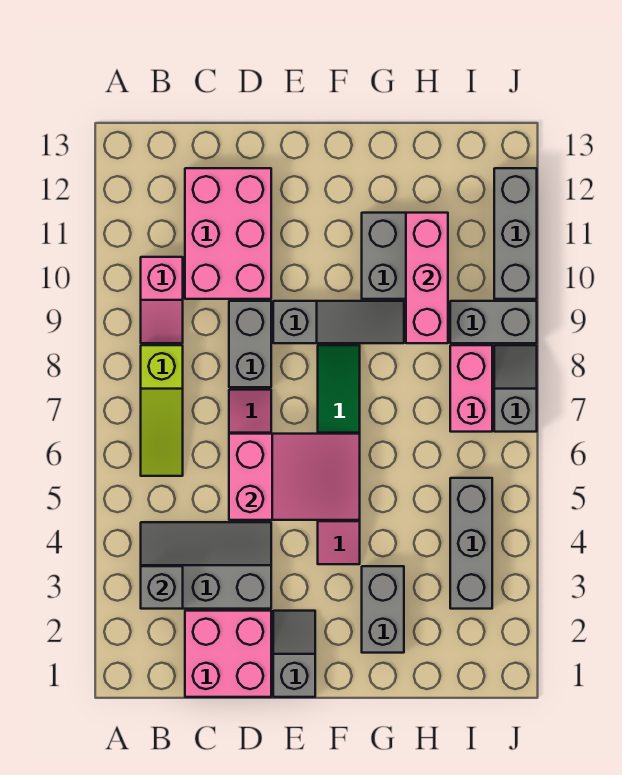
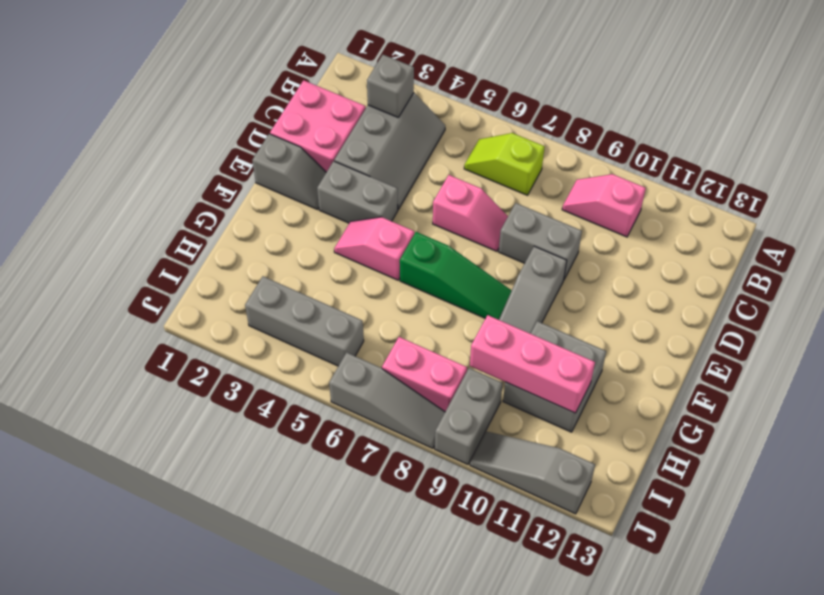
lime 1x3 slope [141,345,183,476] -> lime 1x2 slope [464,133,545,195]
pink 2x3 brick [185,168,271,299] -> none
pink 2x3 slope [229,434,360,520] -> none
grey 1x2 brick [362,566,404,653] -> grey 1x2 brick moved to [317,161,398,223]
grey 1x2 slope [494,345,537,432] -> grey 1x3 slope [329,352,445,448]
grey 1x3 brick [494,168,537,299] -> grey 1x3 slope [470,431,595,514]

